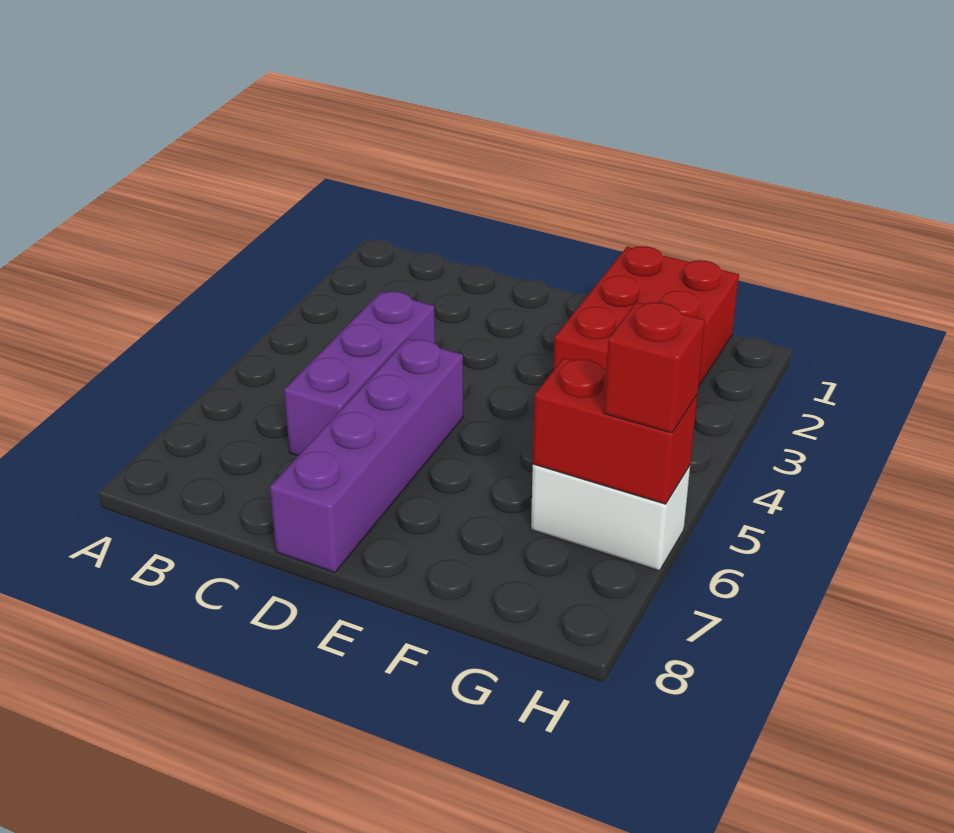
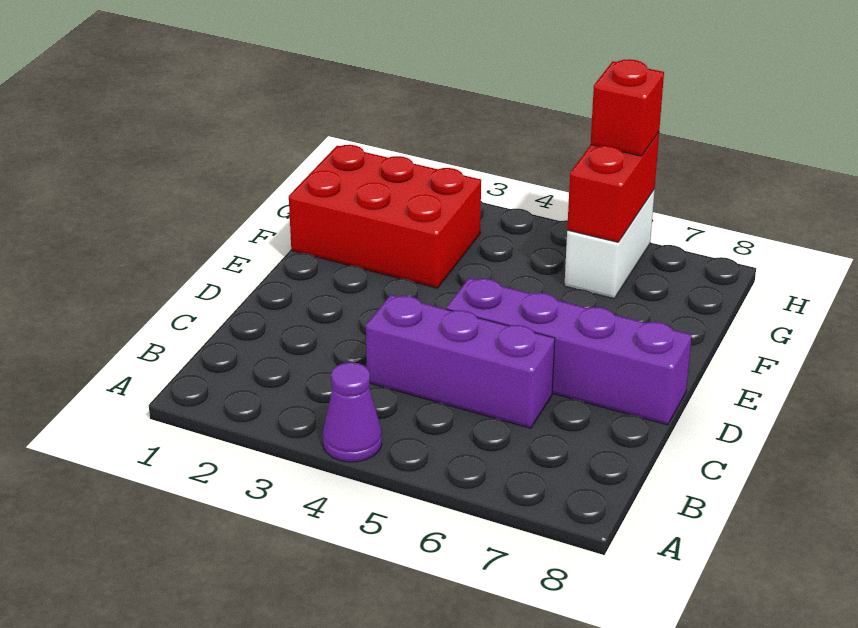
none -> purple 1x1 cone [323,362,382,462]

